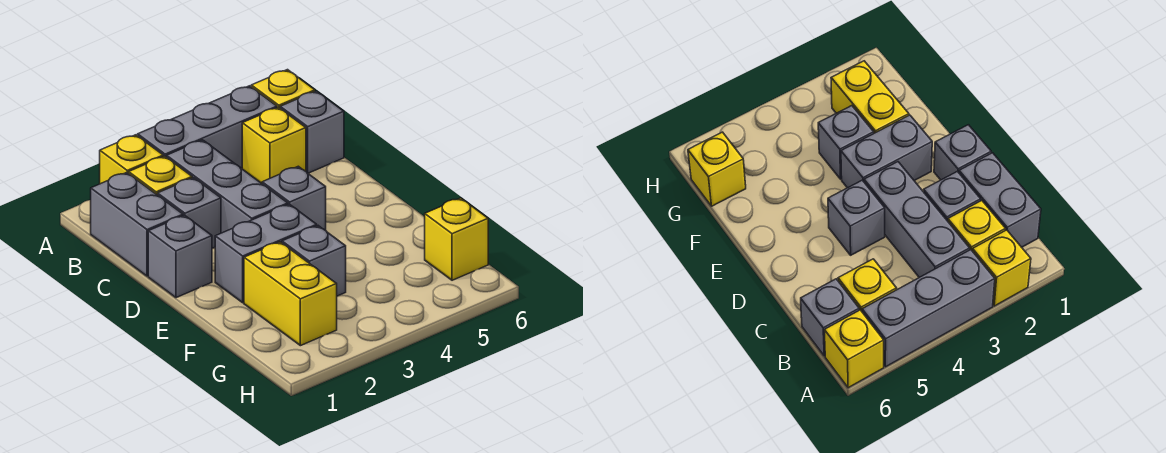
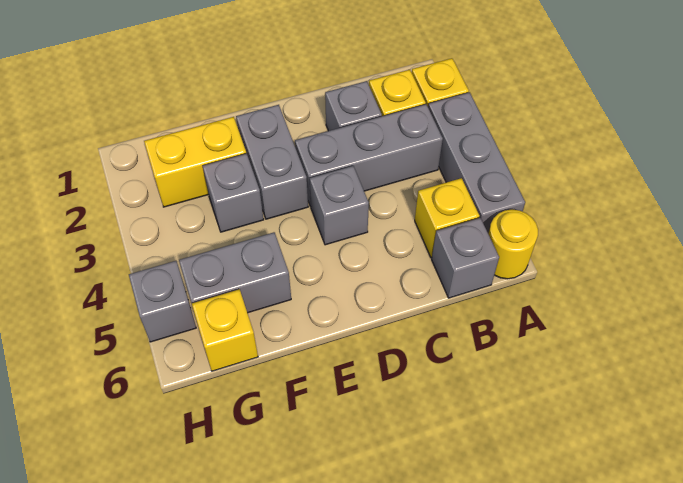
yellow 1x1 brick [251,70,315,108] -> yellow 1x1 round brick [488,210,538,279]
grey 1x2 brick [91,173,183,276] -> grey 1x2 brick moved to [179,232,291,313]
grey 1x1 brick [148,215,212,298] -> grey 1x1 brick moved to [129,261,196,342]

